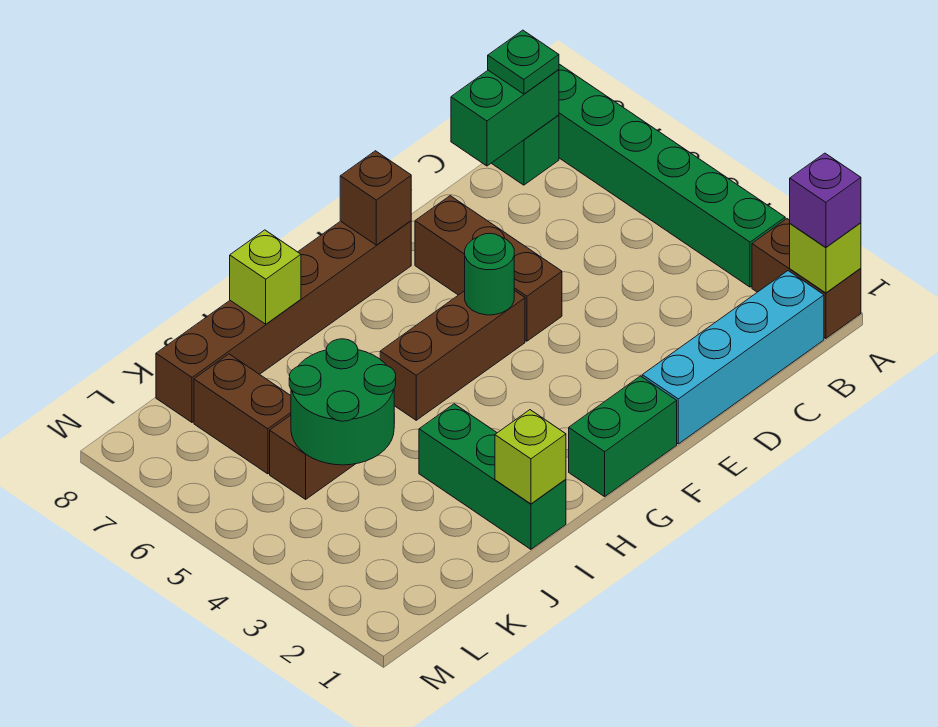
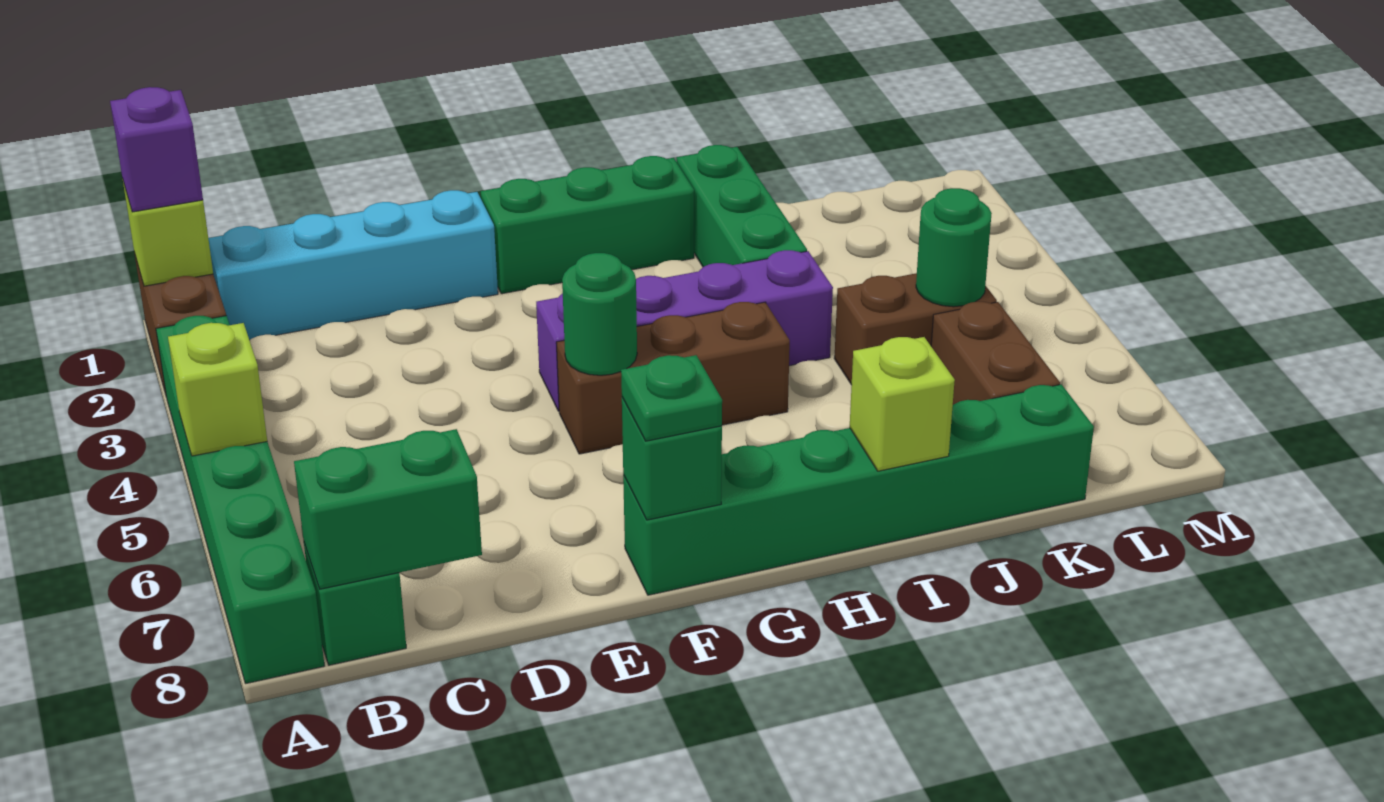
green 1x1 plate [488,30,559,94] -> green 1x1 plate moved to [621,355,722,441]
brown 1x3 brick [415,196,562,341] -> none
green 1x2 brick [569,376,677,497] -> green 1x3 brick [481,156,694,294]
none -> purple 1x4 brick [536,250,833,411]
brown 1x6 brick [156,221,411,422] -> green 1x6 brick [623,384,1094,595]
brown 1x1 brick [340,151,411,245] -> green 1x1 brick [622,398,722,520]
lime 1x1 brick [495,410,566,504] -> lime 1x1 brick moved to [168,323,267,456]
green 2x2 round brick [289,339,396,465] -> green 1x1 round brick [916,188,992,307]

